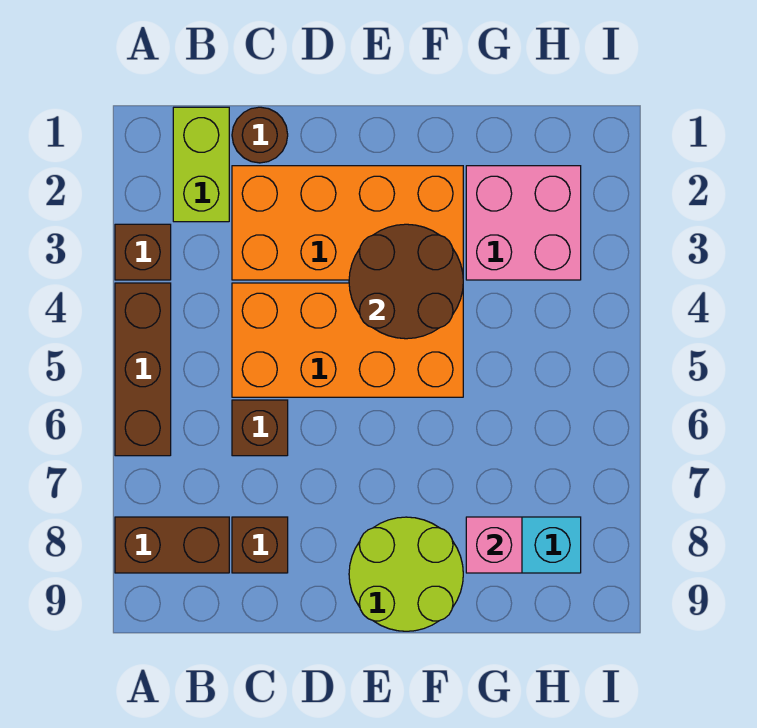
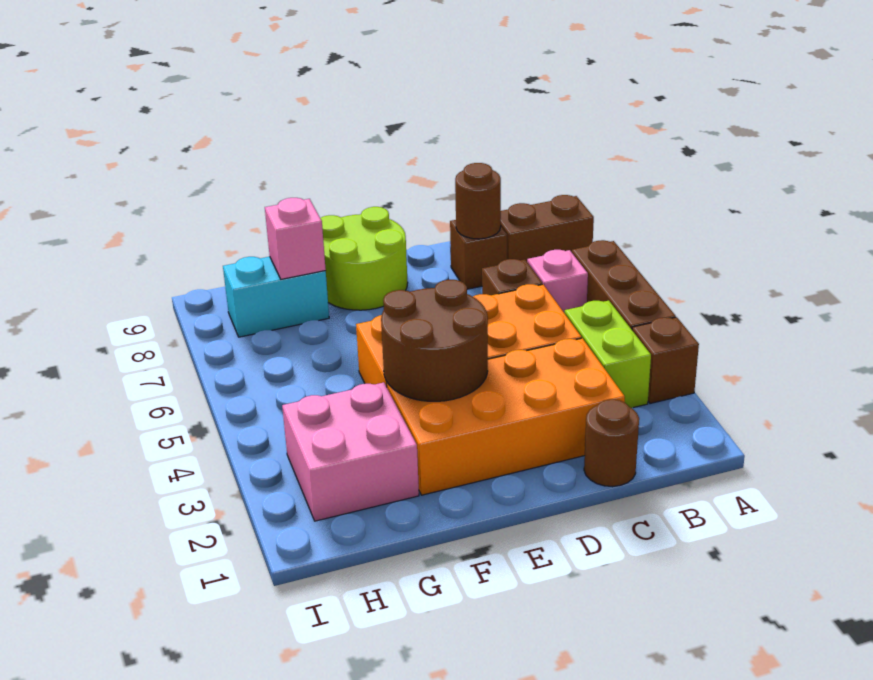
lime 1x2 brick [173,107,229,222] -> lime 1x2 brick moved to [565,301,651,408]
none -> pink 1x1 brick [527,250,588,313]
none -> brown 1x1 round brick [455,163,501,239]

